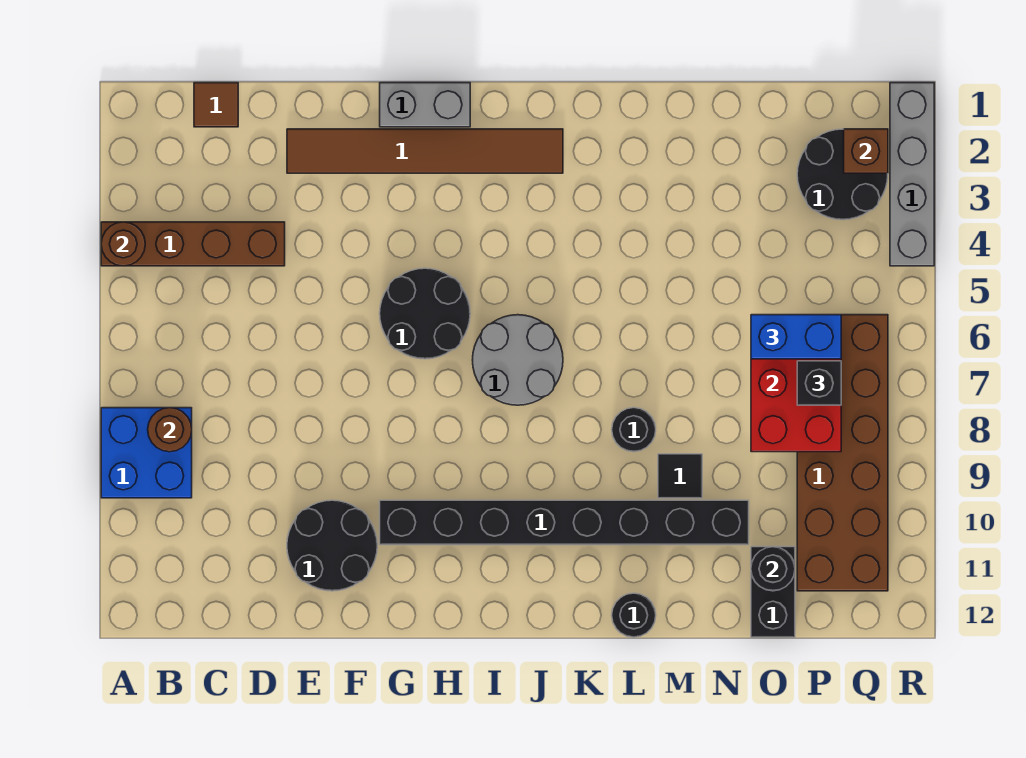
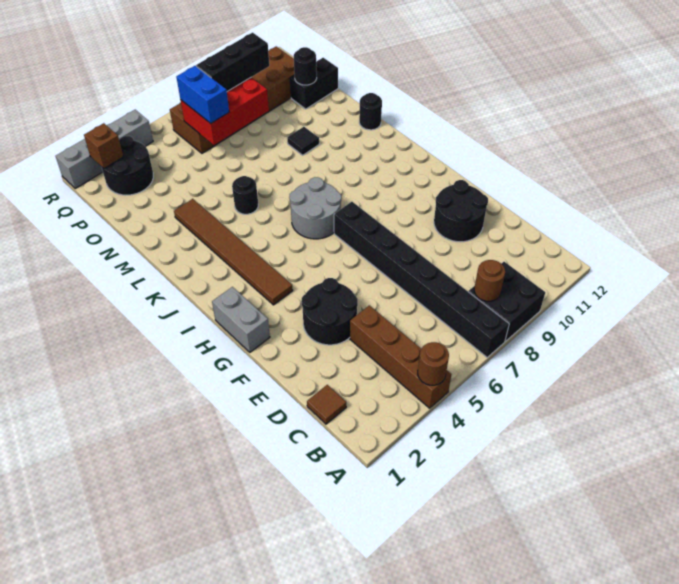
blue 2x2 brick [101,408,192,498] -> black 2x2 brick [469,262,545,341]
brown 1x6 tile [287,129,563,173] -> brown 1x6 tile moved to [174,199,293,305]
black 2x2 round brick [380,268,470,359] -> black 2x2 round brick moved to [301,278,358,345]
black 1x8 brick [380,500,749,545] -> black 1x8 brick moved to [334,202,509,357]
black 1x1 round brick [612,408,656,452] -> black 1x1 round brick moved to [232,176,258,214]
black 1x1 brick [797,361,841,405] -> black 1x3 brick [196,33,269,91]

